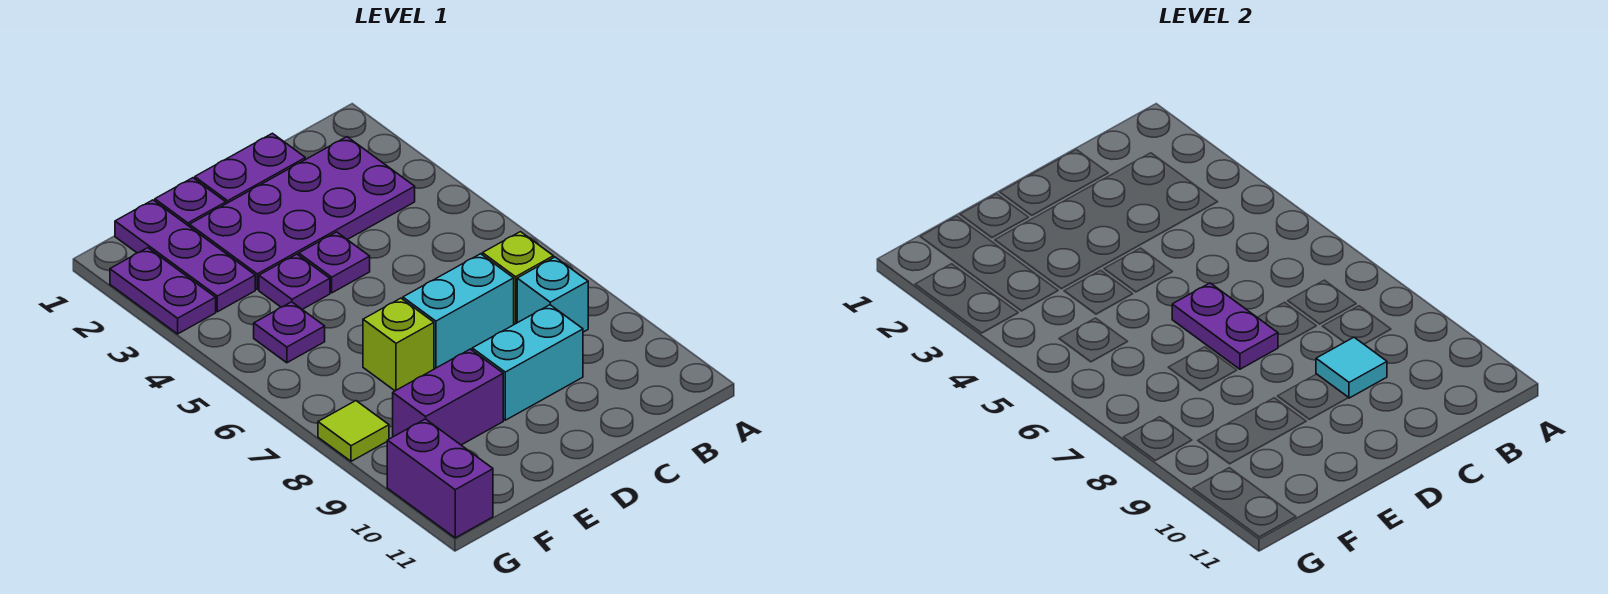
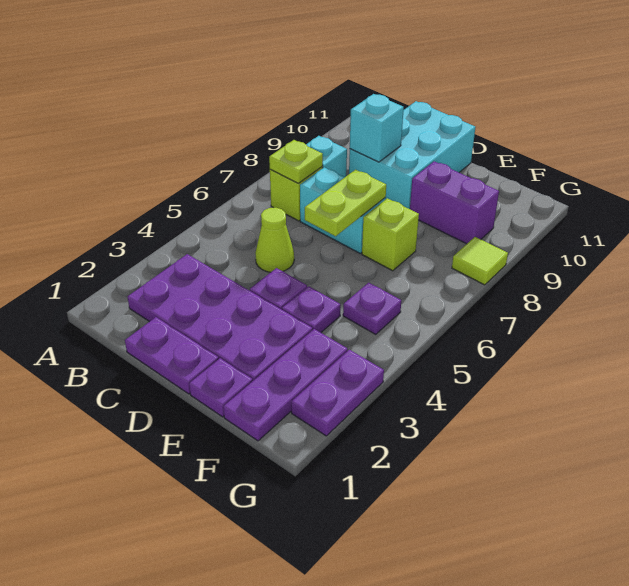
none -> lime 1x1 plate [269,140,323,183]
none -> lime 1x1 cone [255,208,294,272]
cyan 1x2 brick [472,305,583,420] -> cyan 2x3 brick [349,101,475,209]
cyan 1x1 tile [1316,337,1387,398] -> cyan 1x1 brick [350,94,404,162]
purple 1x2 plate [1172,283,1278,369] -> lime 1x2 plate [305,170,386,236]
purple 1x2 brick [387,419,493,538] -> none

